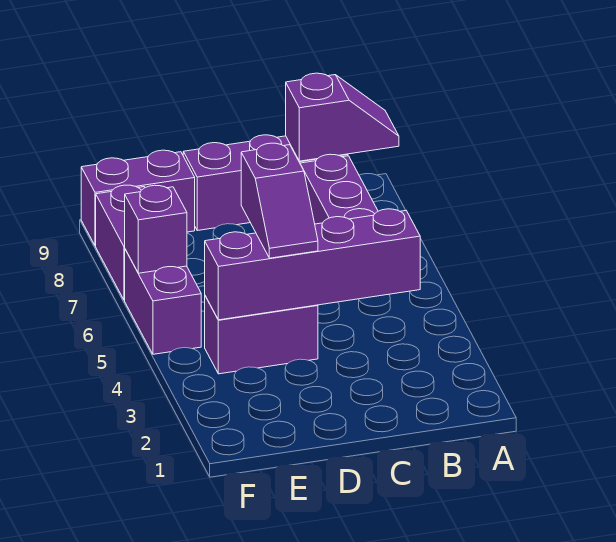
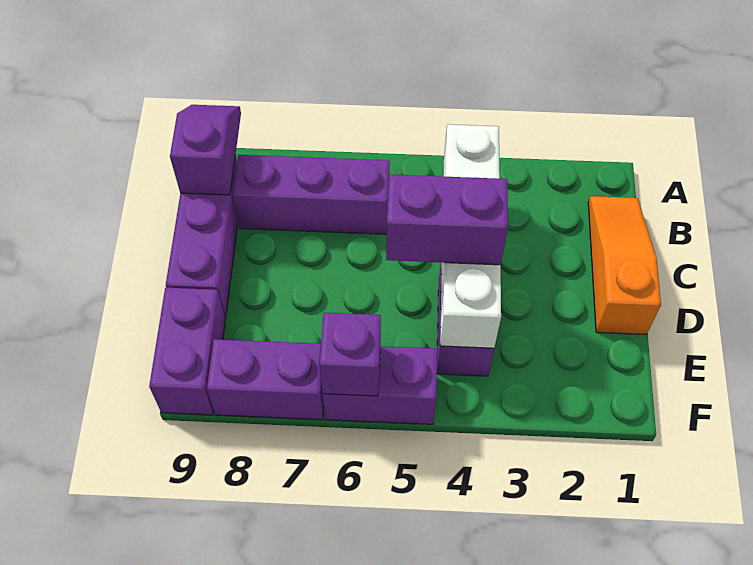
none -> orange 1x3 slope [588,196,661,335]
purple 1x4 brick [205,209,420,320] -> white 1x4 brick [440,124,501,348]
purple 1x2 slope [241,143,318,258] -> purple 1x2 brick [386,174,508,265]

